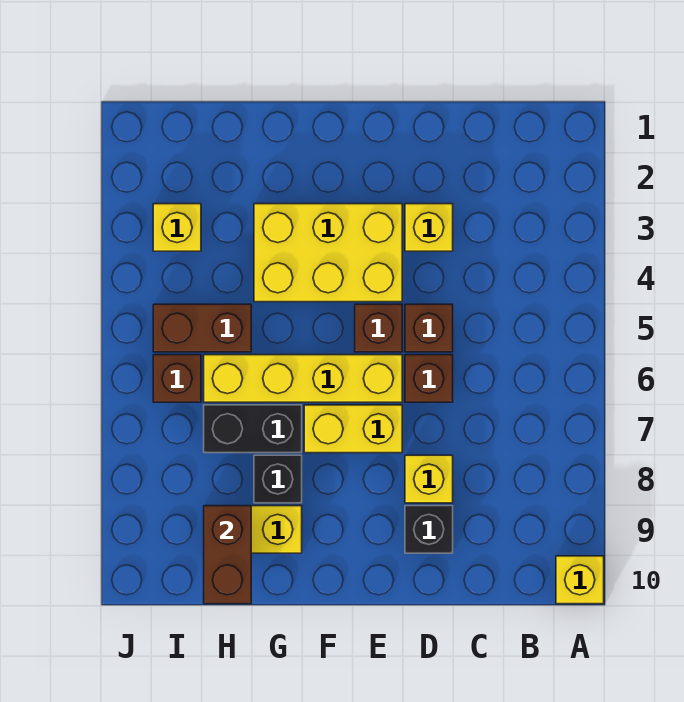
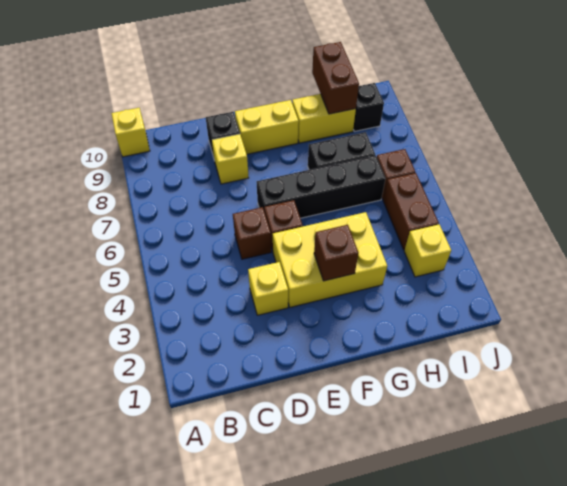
brown 1x1 brick [405,355,453,402] -> brown 1x1 brick moved to [314,225,358,281]
yellow 1x4 brick [204,355,402,402] -> black 1x4 brick [257,155,386,218]
yellow 1x2 brick [304,405,402,453] -> yellow 1x2 brick moved to [235,100,299,154]
black 1x1 brick [254,455,302,503] -> black 1x1 brick moved to [353,83,384,131]
brown 1x2 brick [153,304,251,352] -> brown 1x2 brick turned to [383,173,439,250]

